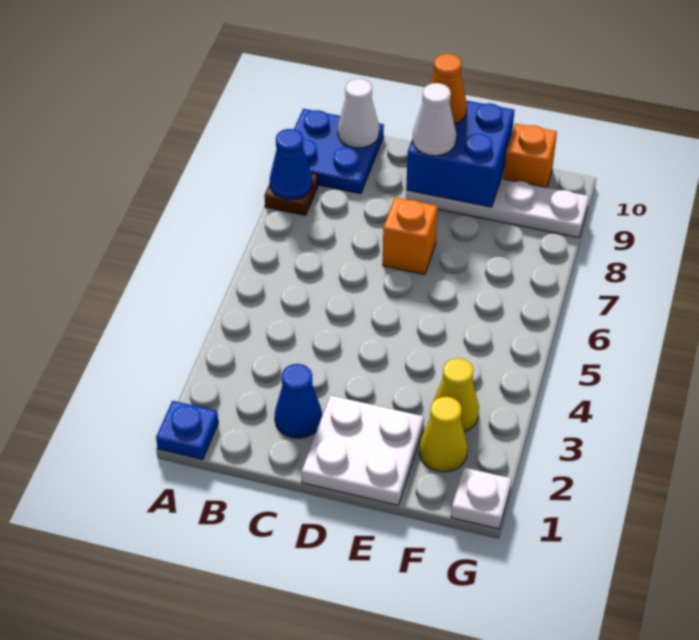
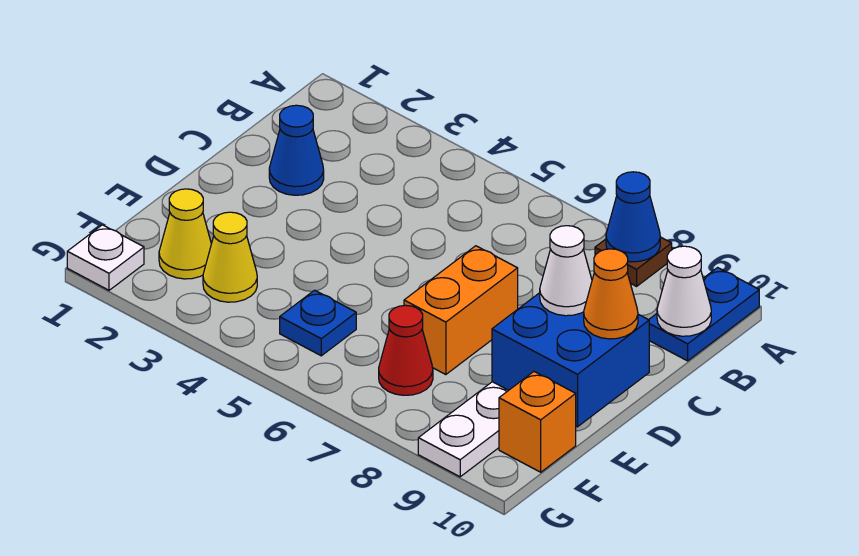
blue 1x1 plate [156,401,218,459] -> blue 1x1 plate moved to [280,290,356,356]
blue 2x2 plate [294,109,384,194] -> blue 1x2 plate [649,268,759,361]
white 2x2 plate [302,395,424,505] -> none
orange 1x1 brick [383,197,438,275] -> orange 1x2 brick [404,246,518,375]
none -> red 1x1 cone [379,305,433,395]

